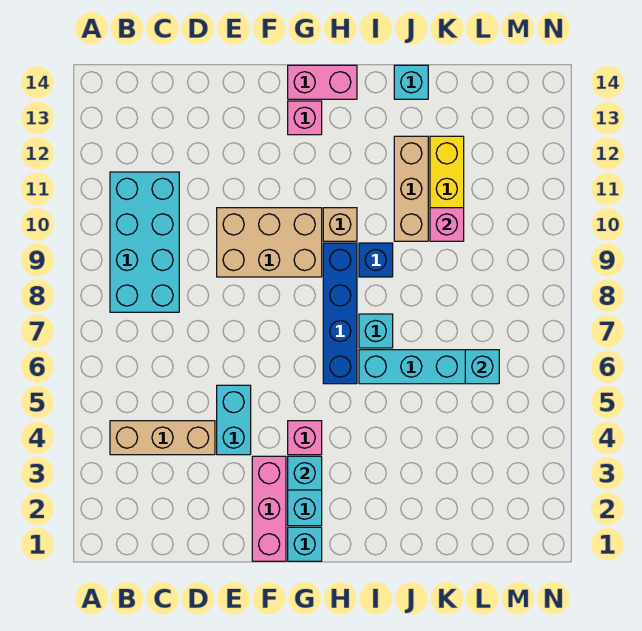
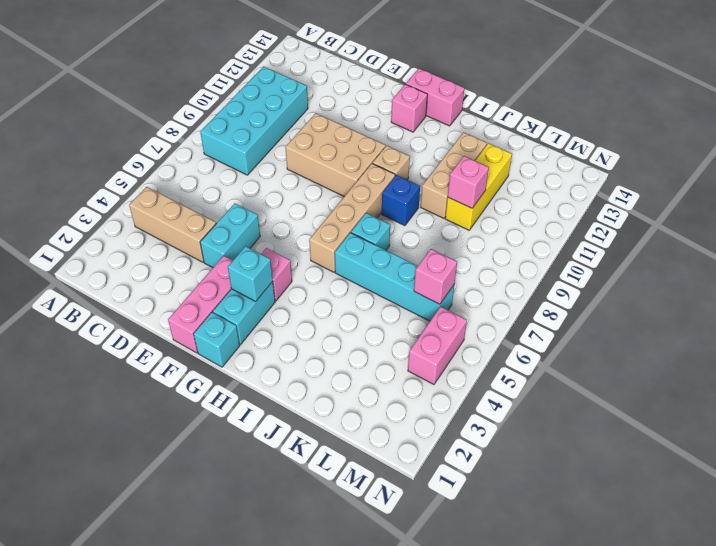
blue 1x4 brick [323,243,357,384] -> tan 1x4 brick [309,163,395,272]
cyan 1x1 brick [394,65,428,99] -> none
cyan 1x1 brick [465,350,499,384] -> pink 1x1 brick [414,249,457,304]
none -> pink 1x2 brick [408,307,467,384]

